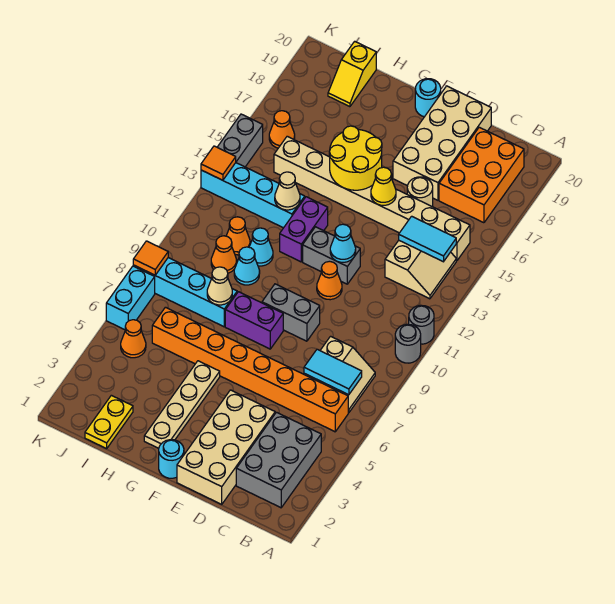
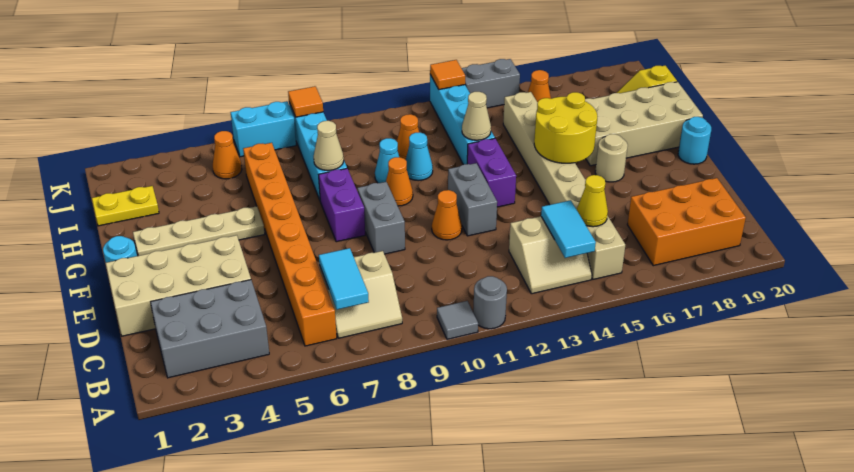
grey 1x1 round brick [395,324,421,363] -> grey 1x1 tile [437,301,478,339]
tan 1x1 round brick [407,177,433,207] -> tan 1x1 round brick moved to [595,134,628,182]
tan 2x4 brick [393,86,491,200] -> tan 2x4 brick moved to [585,82,703,166]
cyan 1x1 cone [330,224,356,262] -> none
yellow 1x1 cone [371,167,396,205] -> yellow 1x1 cone moved to [577,175,608,227]
purple 1x2 brick [280,197,328,262] -> purple 1x2 brick turned to [467,138,516,207]
orange 1x1 cone [211,236,237,273] -> orange 1x1 cone moved to [386,157,413,206]

